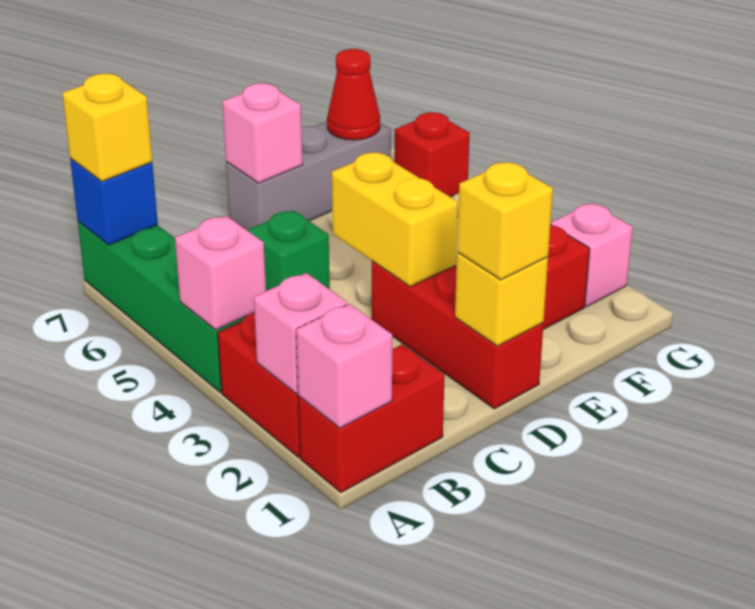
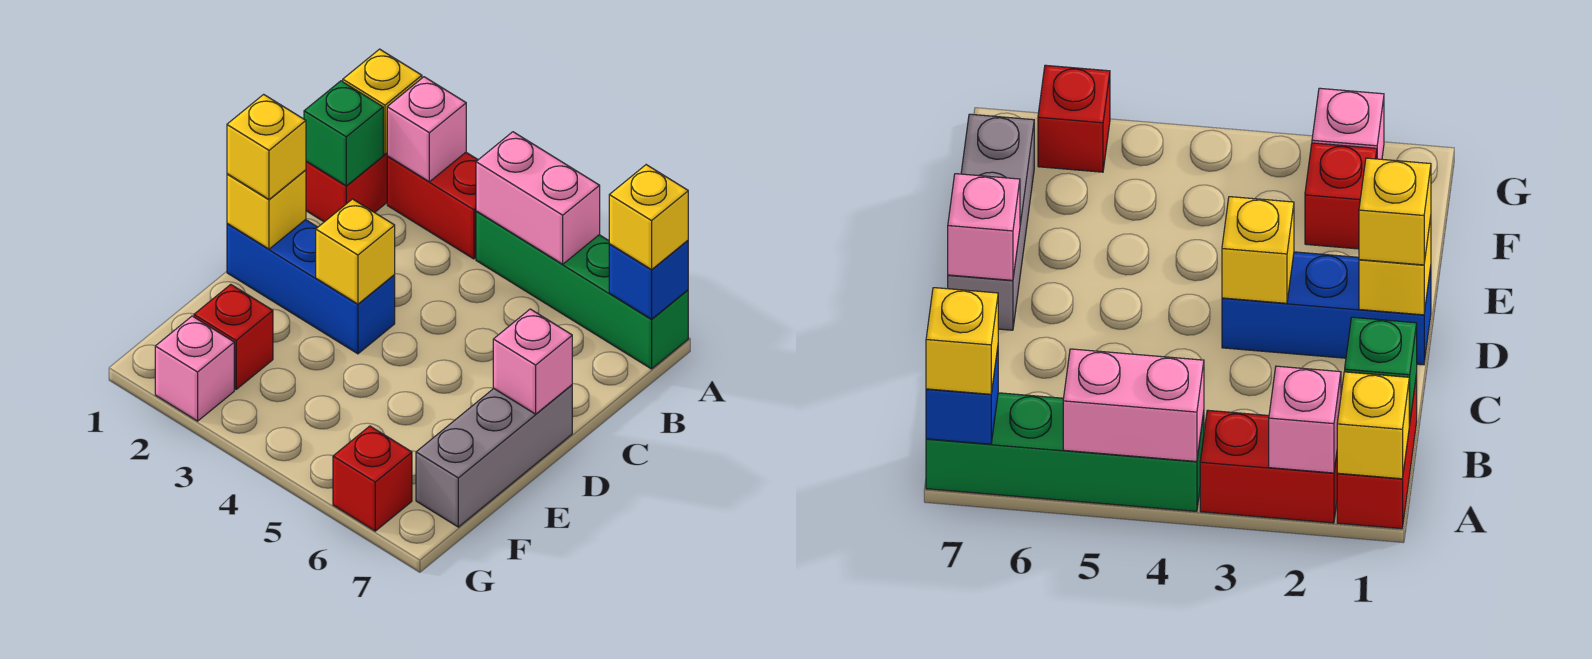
pink 1x1 brick [296,304,392,428] -> yellow 1x1 brick [343,49,422,154]
pink 1x1 brick [175,216,266,330] -> pink 1x2 brick [476,132,600,264]
green 1x1 brick [247,210,330,291] -> green 1x1 brick moved to [304,81,383,186]
red 1x3 brick [372,261,543,409] -> blue 1x3 brick [227,220,395,354]
yellow 1x2 brick [332,152,458,287] -> yellow 1x1 brick [316,199,395,304]
red 1x1 cone [327,49,380,140] -> none

